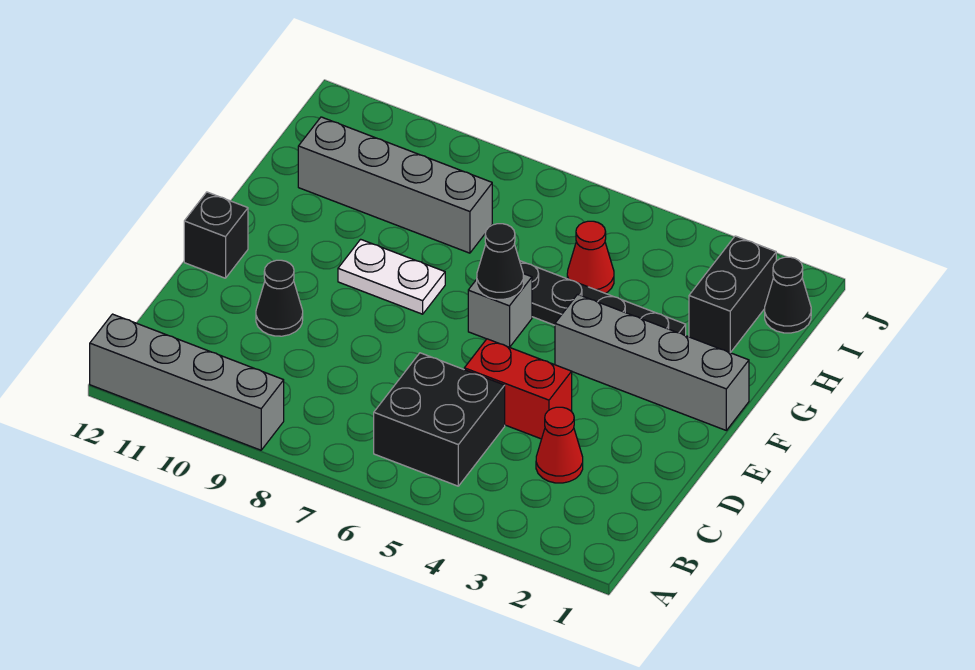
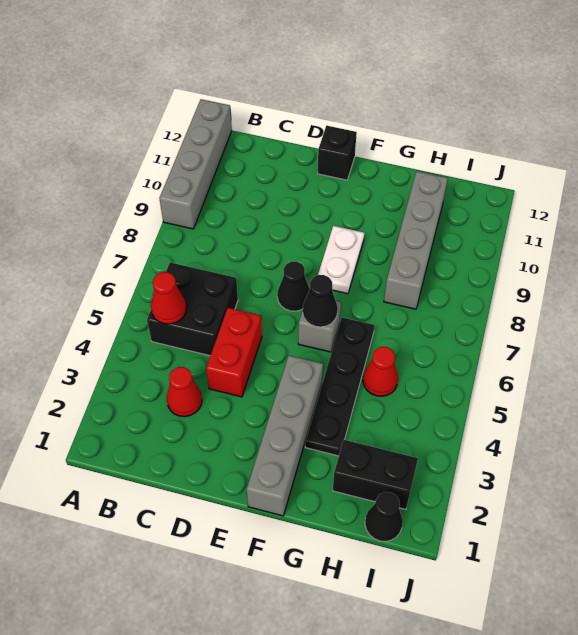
none -> red 1x1 cone [151,272,186,324]
black 1x1 cone [256,260,303,336] -> black 1x1 cone moved to [277,262,310,311]

